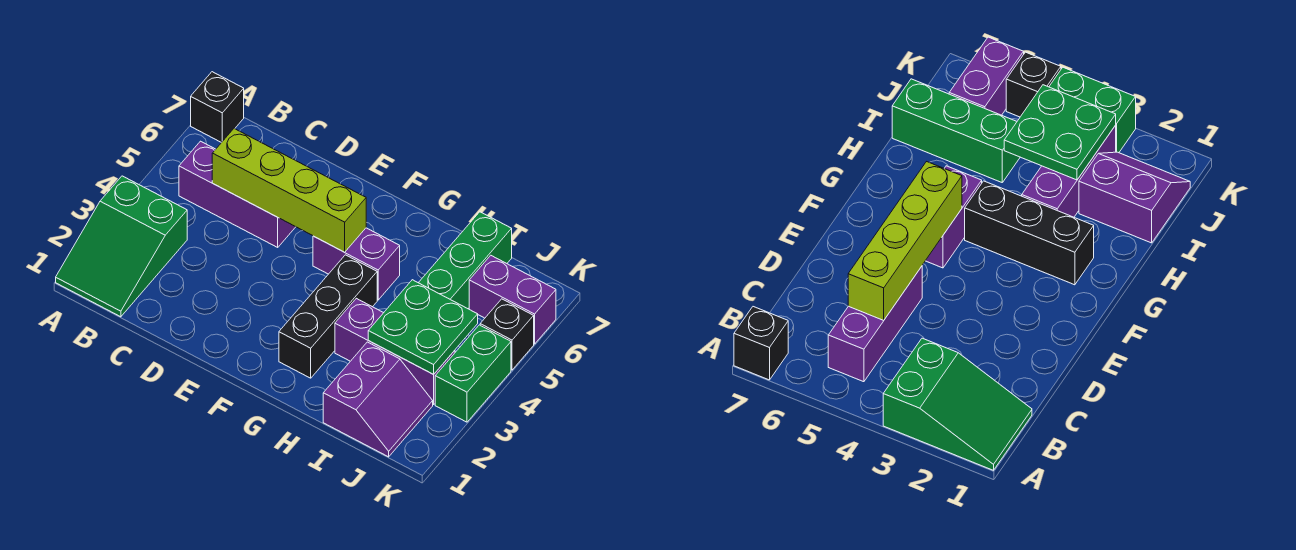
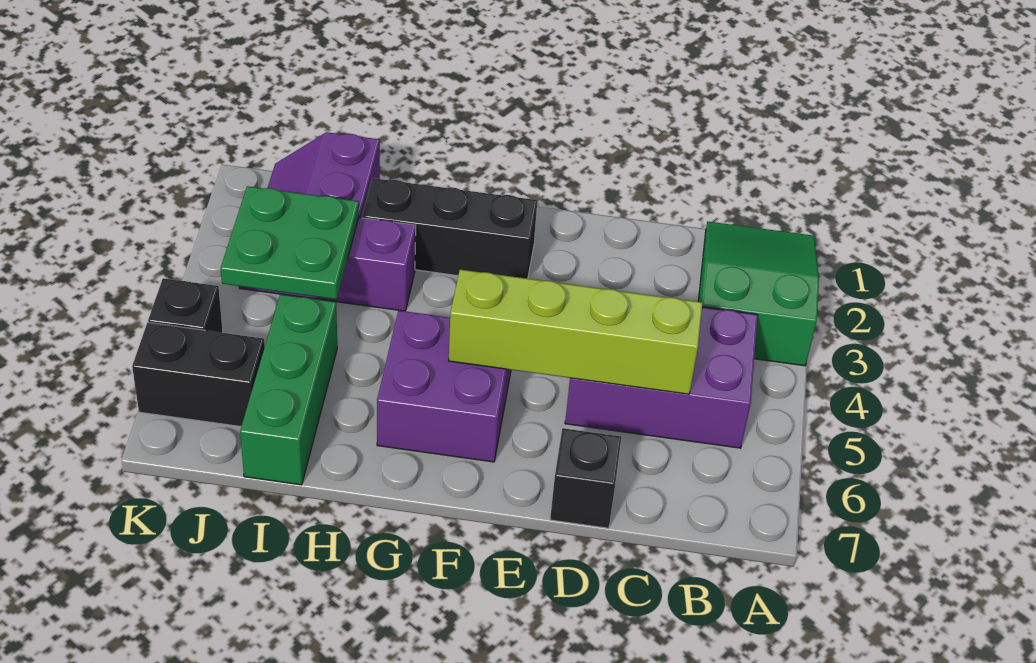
black 1x1 brick [191,72,244,143] -> black 1x1 brick moved to [550,428,621,528]
purple 1x3 brick [179,141,295,247] -> purple 2x3 brick [565,307,757,448]
purple 1x2 brick [313,228,400,300] -> purple 2x2 brick [377,311,511,462]
black 1x3 brick [279,255,377,378] -> black 1x3 brick turned to [362,178,537,279]
purple 1x2 brick [469,255,556,344] -> black 1x2 brick [132,323,265,426]
green 1x2 brick [435,325,511,422] -> none

